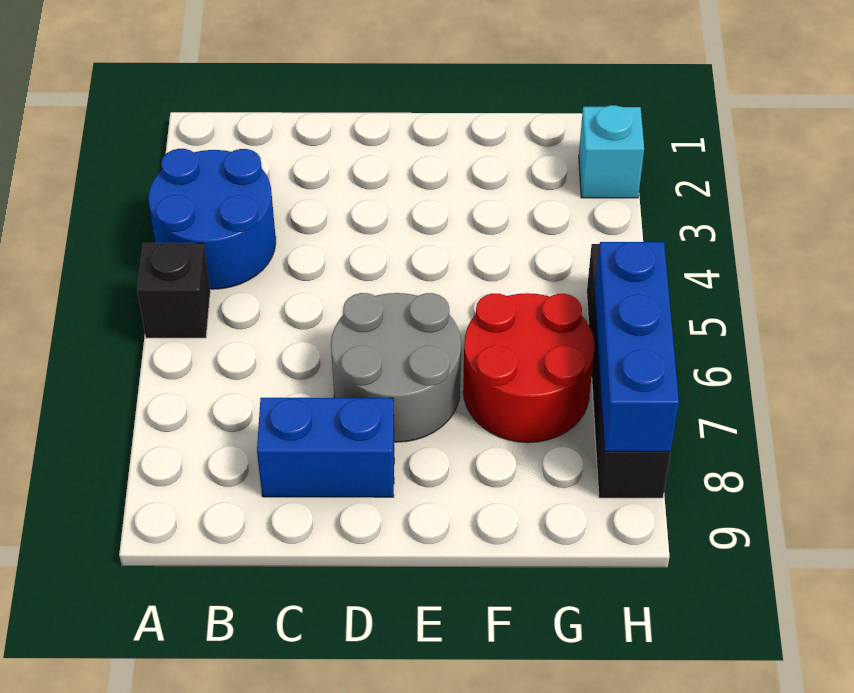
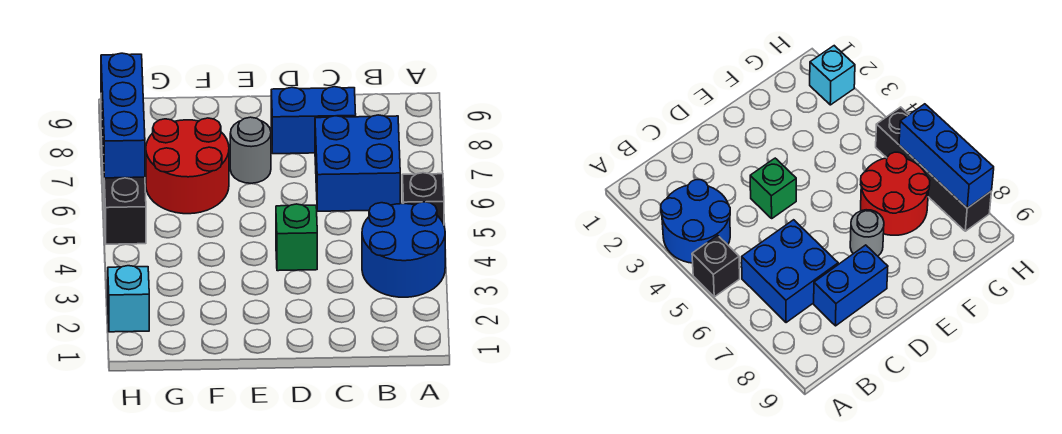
none -> blue 2x2 brick [315,115,400,211]
none -> green 1x1 brick [276,204,317,271]
grey 2x2 round brick [331,293,461,442] -> grey 1x1 round brick [230,117,271,183]

